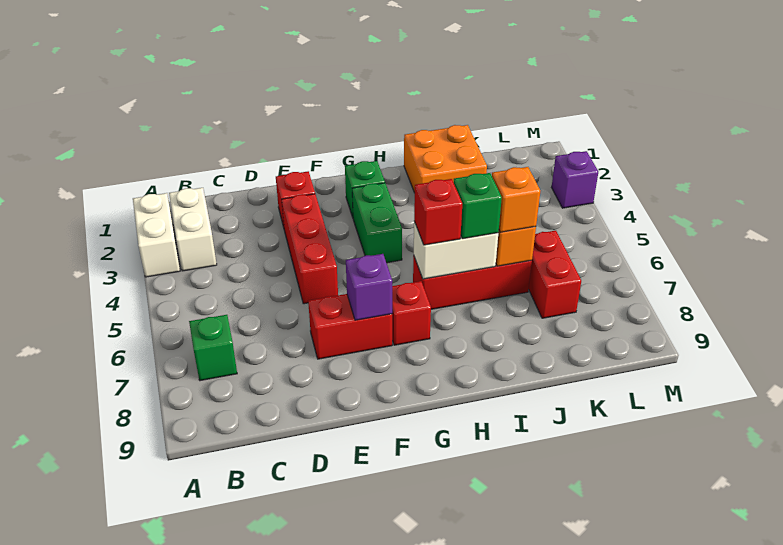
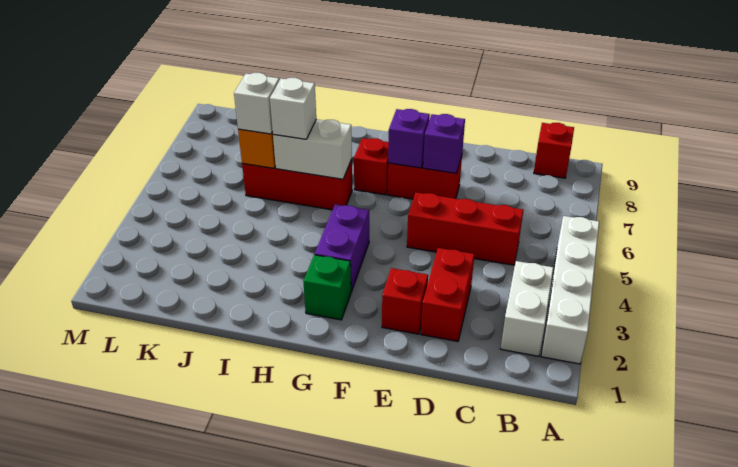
white 1x2 brick [133,193,180,277] -> white 1x4 brick [541,216,599,364]
green 1x1 brick [189,315,237,381] -> none
red 1x3 brick [282,194,338,304] -> red 1x3 brick turned to [407,192,523,265]
green 1x2 brick [352,183,402,263] -> purple 1x2 brick [315,204,369,292]
red 1x1 brick [414,179,462,245] -> red 1x1 brick moved to [534,123,574,178]
orange 2x2 brick [404,125,487,193] -> none
green 1x1 brick [453,173,502,239] -> white 1x1 brick [270,78,316,139]
orange 1x1 brick [492,167,540,232] -> white 1x1 brick [234,73,279,134]
red 1x2 brick [529,231,581,318] -> red 1x2 brick moved to [421,248,474,341]
purple 1x1 brick [552,151,598,208] -> purple 1x1 brick moved to [423,114,465,173]

